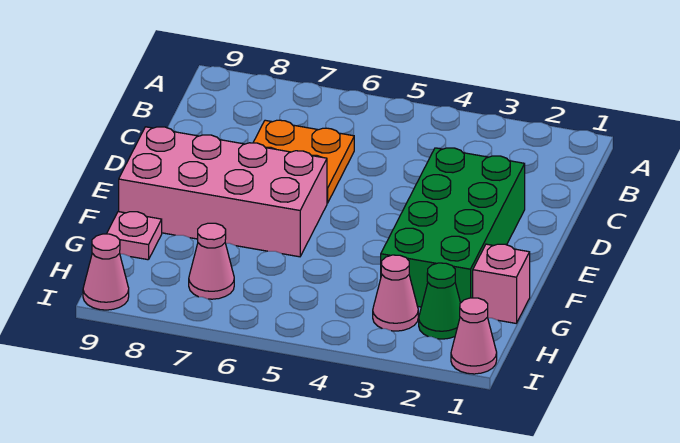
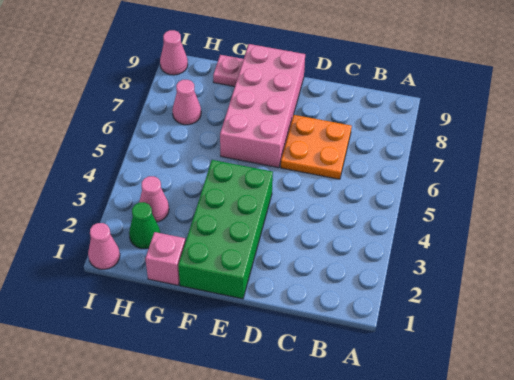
green 2x4 brick [381,148,525,307] -> green 2x4 brick turned to [178,160,273,299]

